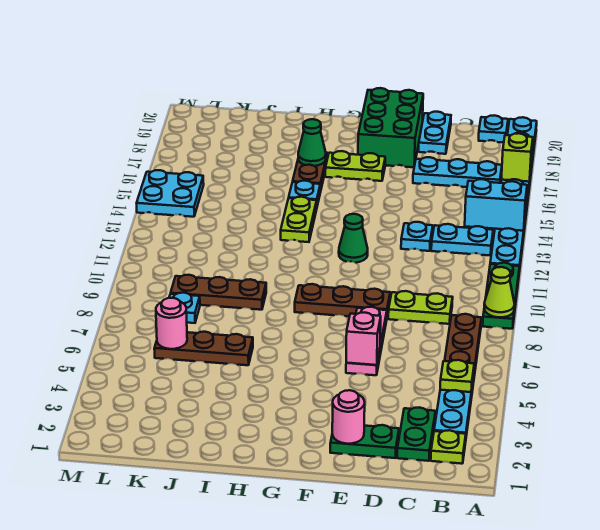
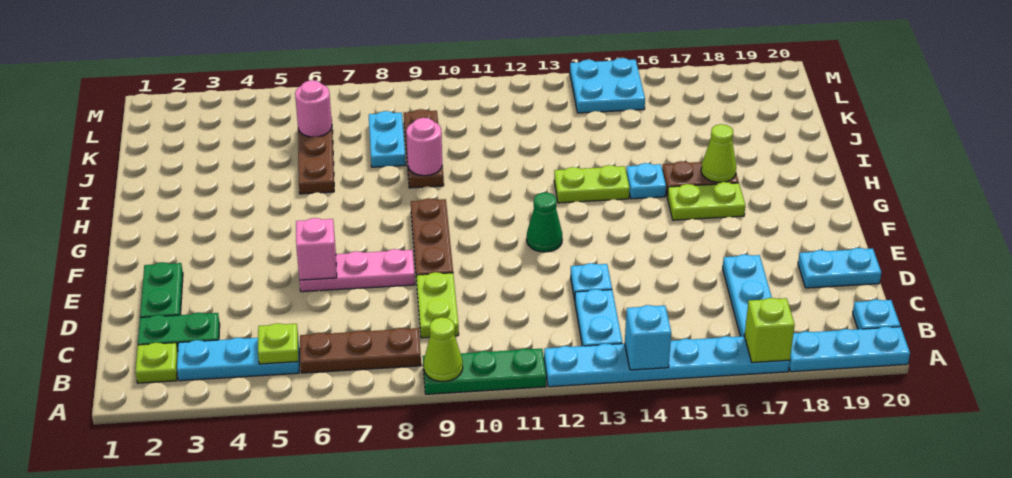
cyan 1x2 brick [465,179,527,231] -> cyan 1x1 brick [625,305,671,370]
pink 1x1 round brick [332,390,365,444] -> pink 1x1 round brick moved to [406,118,442,176]
green 2x3 brick [358,88,423,167] -> none
lime 1x2 plate [325,151,385,181] -> lime 1x2 plate turned to [667,182,745,220]
green 1x1 cone [298,119,326,166] -> lime 1x1 cone [701,124,736,182]
cyan 1x1 plate [169,293,200,323] -> cyan 1x2 plate [369,111,406,167]

